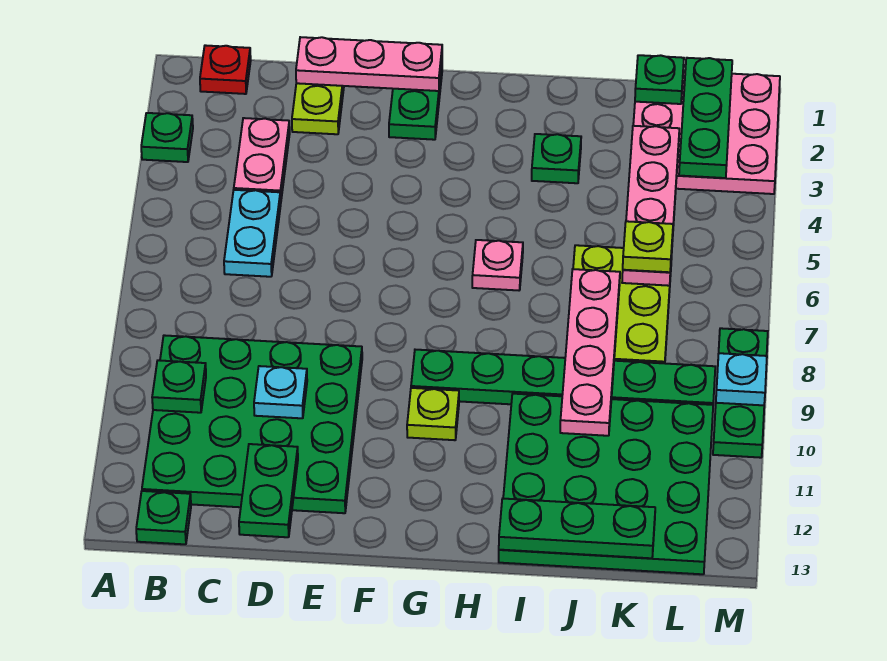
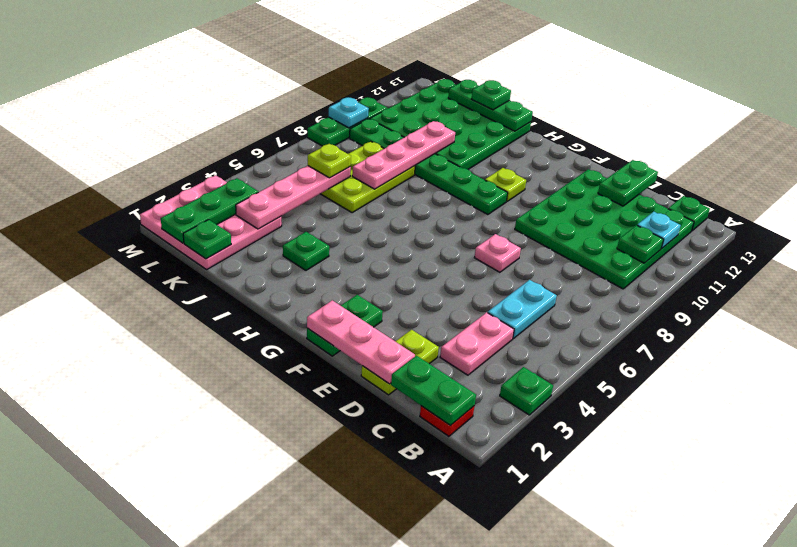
none -> green 1x2 plate [391,356,476,425]
cyan 1x1 plate [254,366,307,418] -> cyan 1x1 plate moved to [637,212,681,249]
pink 1x1 plate [472,240,523,290] -> pink 1x1 plate moved to [474,234,521,272]
none -> green 1x1 plate [472,80,511,110]

